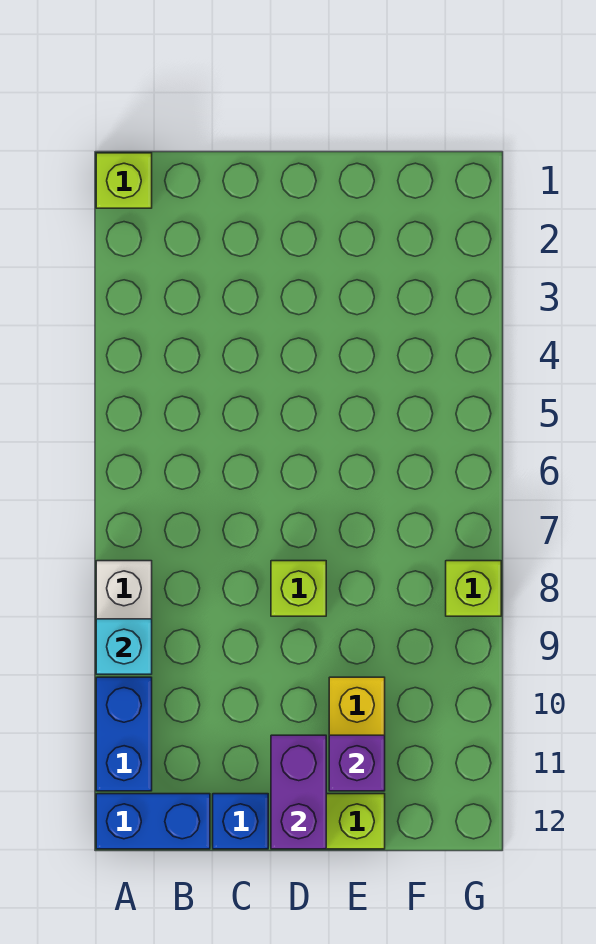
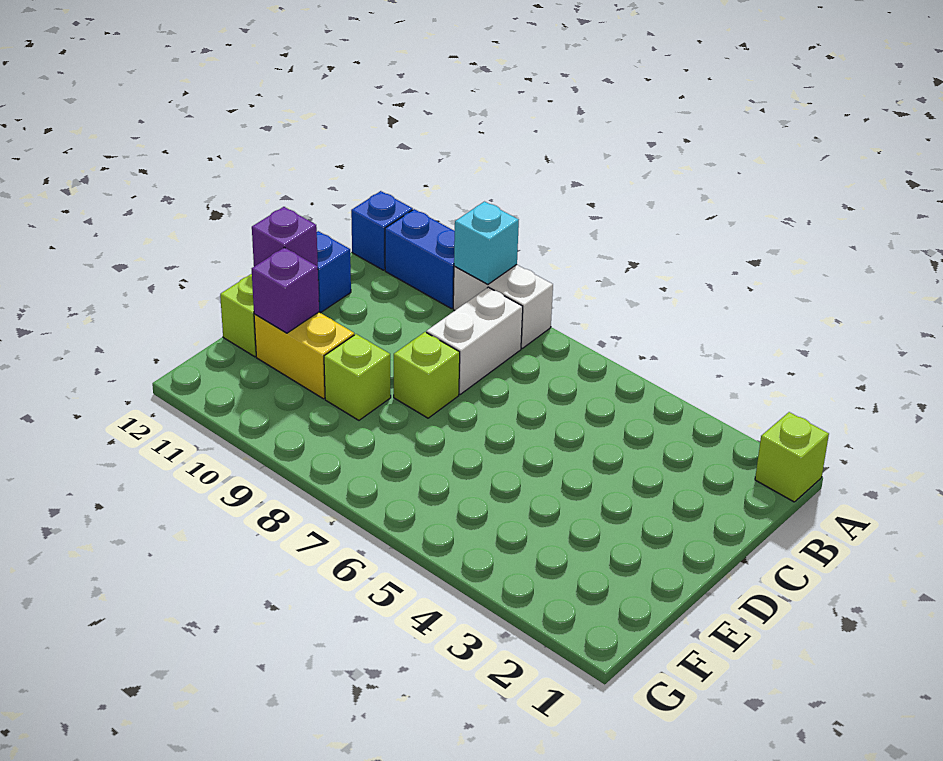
blue 1x2 brick [96,794,210,849] -> blue 1x1 brick [351,191,413,270]
none -> white 1x2 brick [426,287,523,394]
purple 1x2 brick [271,735,326,849] -> purple 1x1 brick [252,207,318,266]
lime 1x1 brick [446,561,501,616] -> lime 1x1 brick moved to [324,334,391,420]

